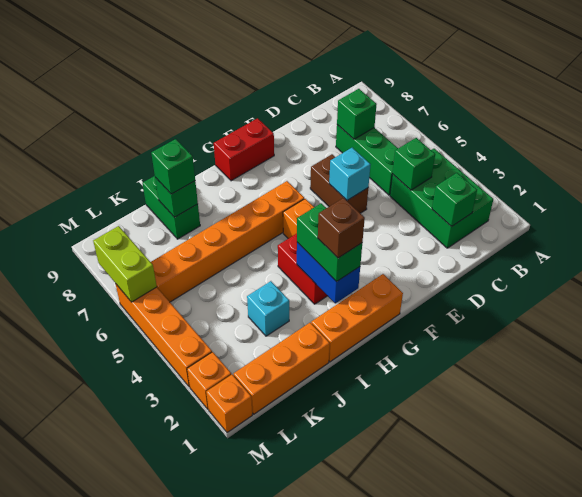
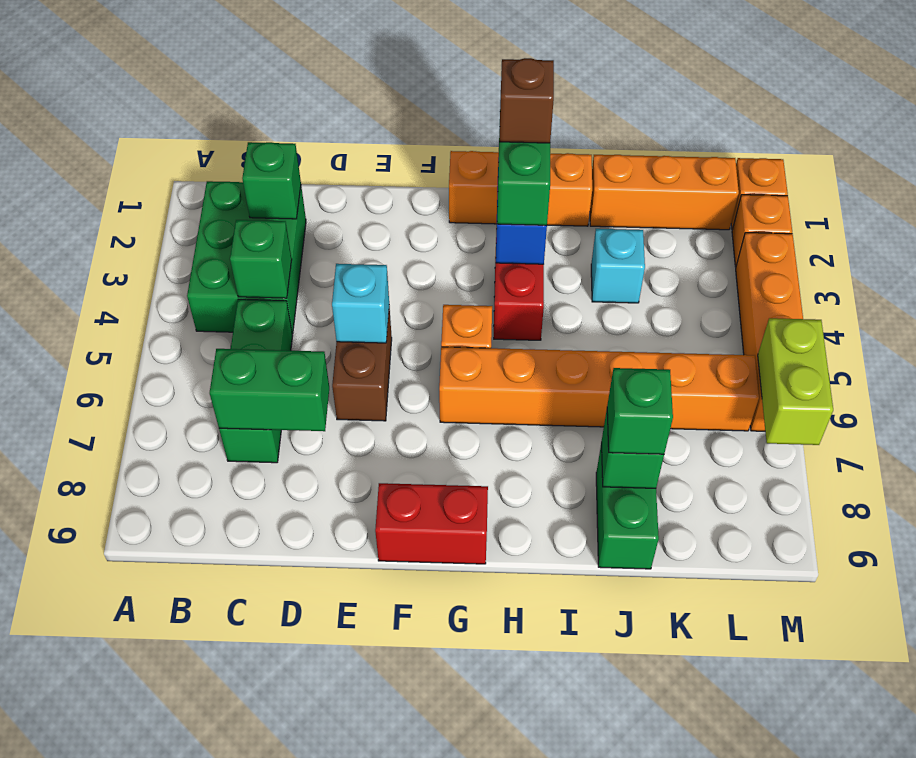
green 1x1 brick [337,89,377,139] -> green 1x2 brick [210,349,329,431]

